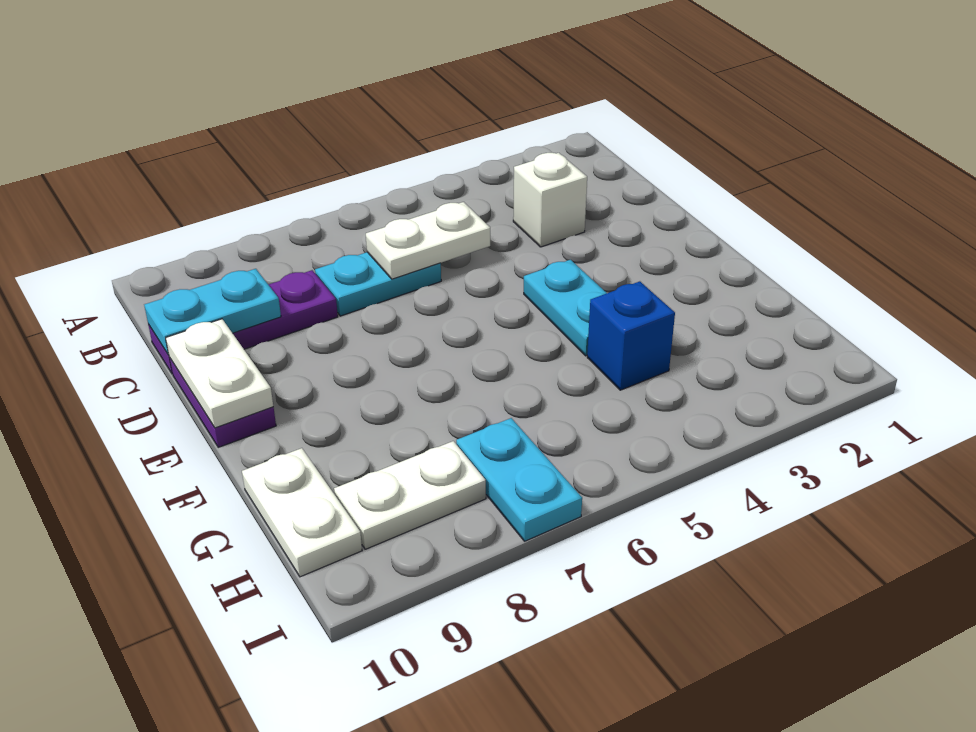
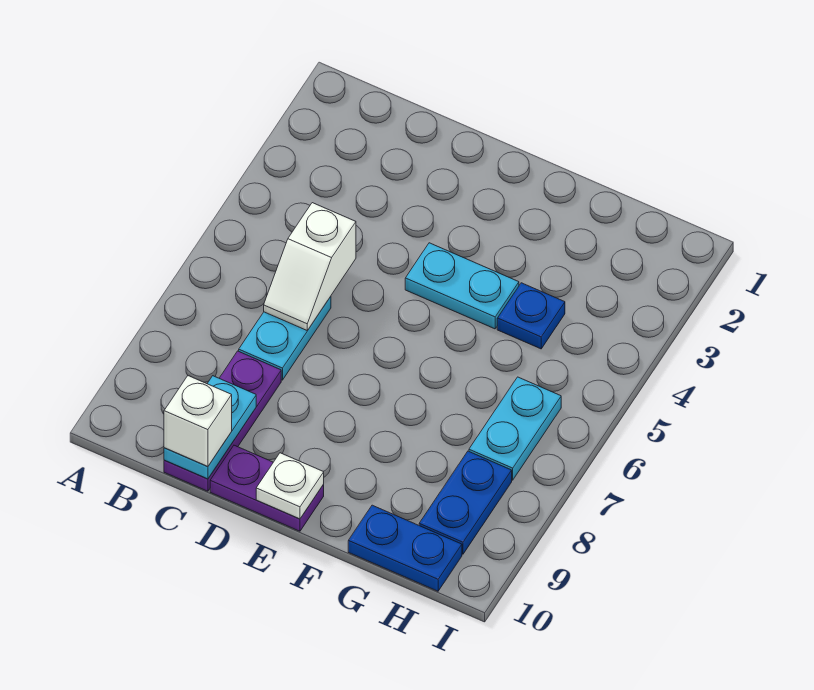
white 1x1 brick [513,153,587,247] -> white 1x1 brick moved to [164,376,232,467]
white 1x2 plate [366,202,490,279] -> white 1x2 slope [264,203,356,330]
white 1x2 plate [166,319,273,428] -> white 1x1 plate [256,453,324,519]
blue 1x1 brick [587,281,675,390] -> blue 1x1 plate [497,283,565,349]
white 1x2 plate [242,448,362,577] -> blue 1x2 plate [348,505,462,591]
cyan 1x2 plate [456,418,582,541] -> cyan 1x2 plate turned to [469,377,561,480]
white 1x2 plate [334,441,486,549] -> blue 1x2 plate [419,451,512,554]

